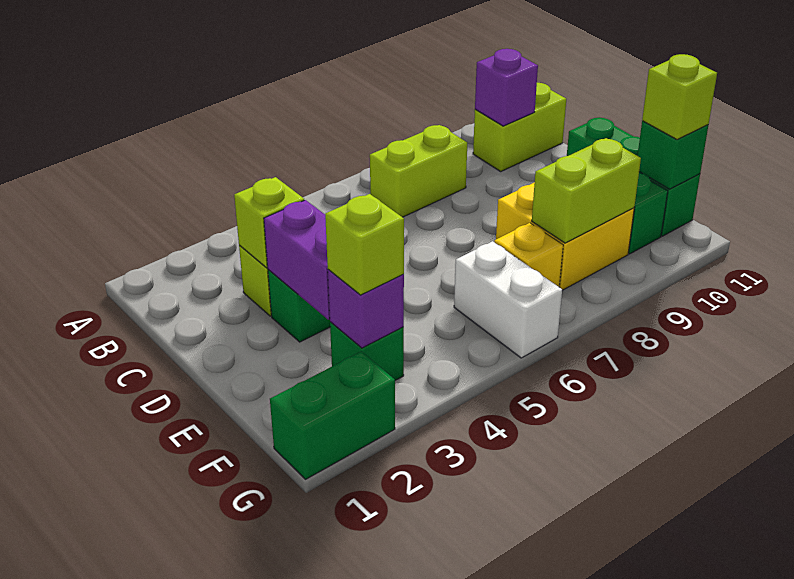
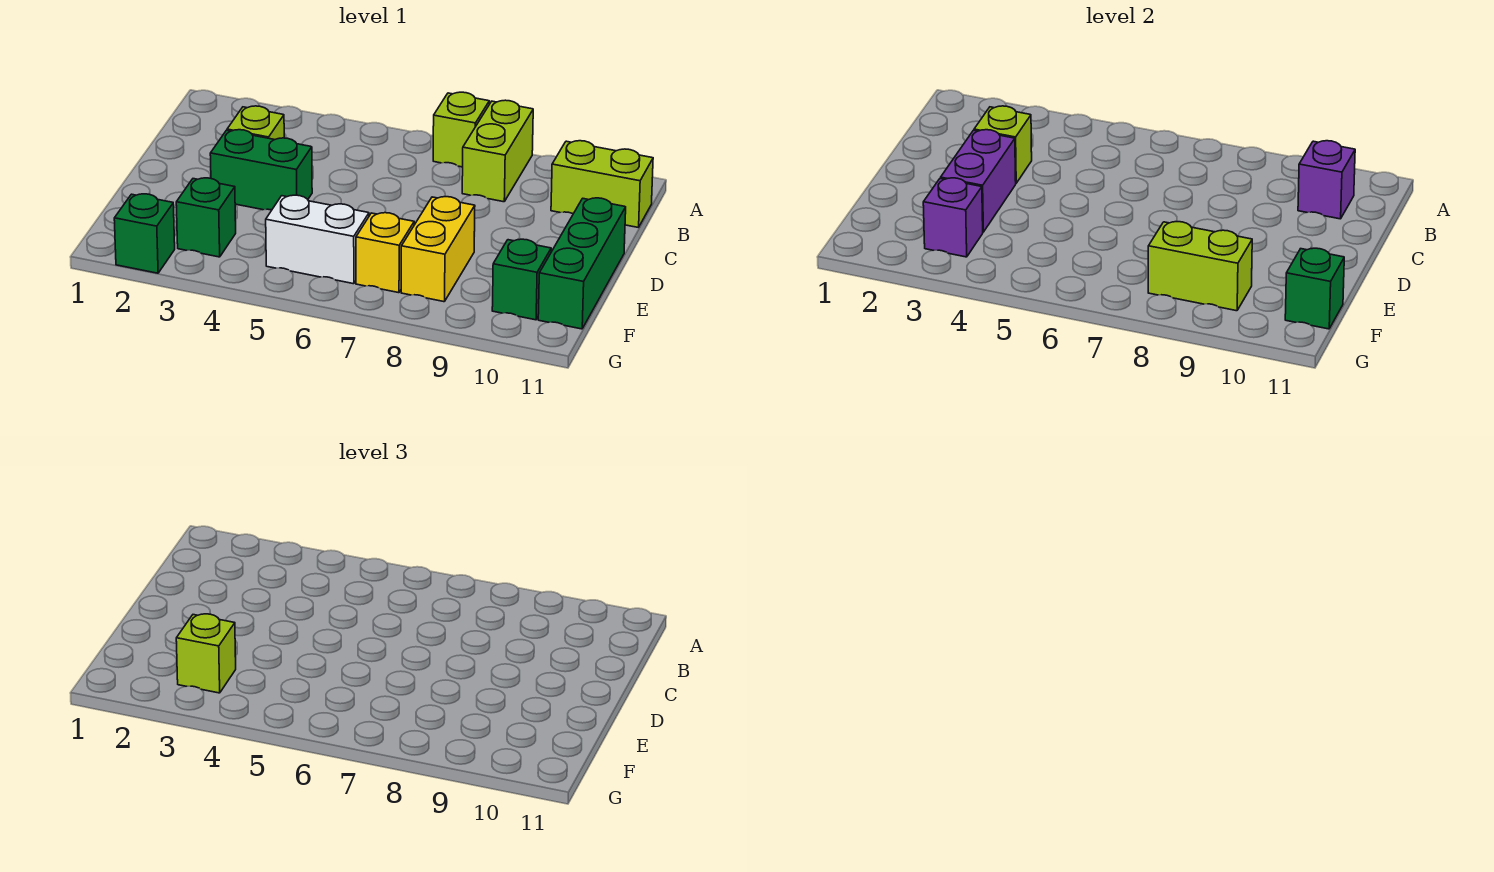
lime 1x2 brick [370,125,467,217] -> lime 1x2 brick turned to [462,100,533,202]
yellow 2x2 brick [496,182,634,290] -> yellow 1x2 brick [401,197,475,302]
white 1x2 brick [454,241,562,358] -> white 1x2 brick turned to [266,195,369,284]
lime 1x1 brick [642,54,717,140] -> lime 1x1 brick moved to [433,92,489,167]
green 1x2 brick [270,351,395,479] -> green 1x1 brick [114,194,175,273]

